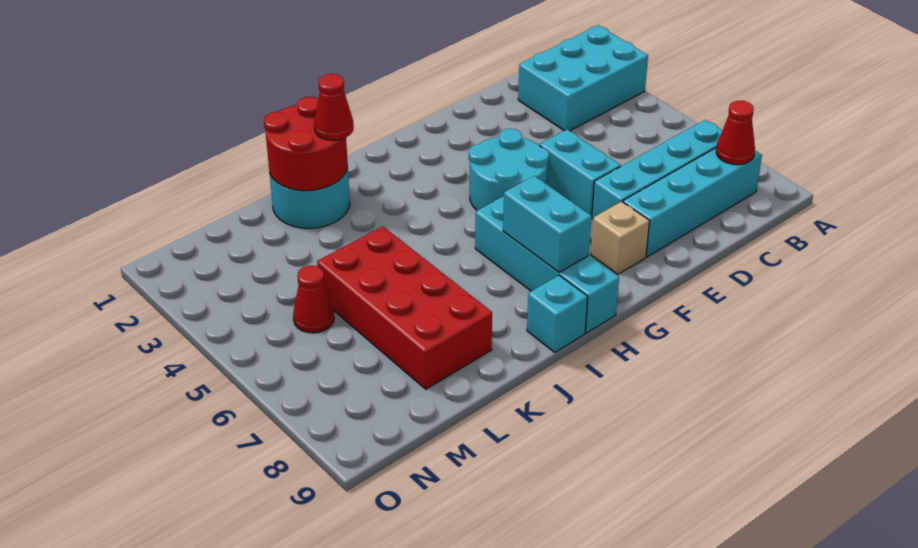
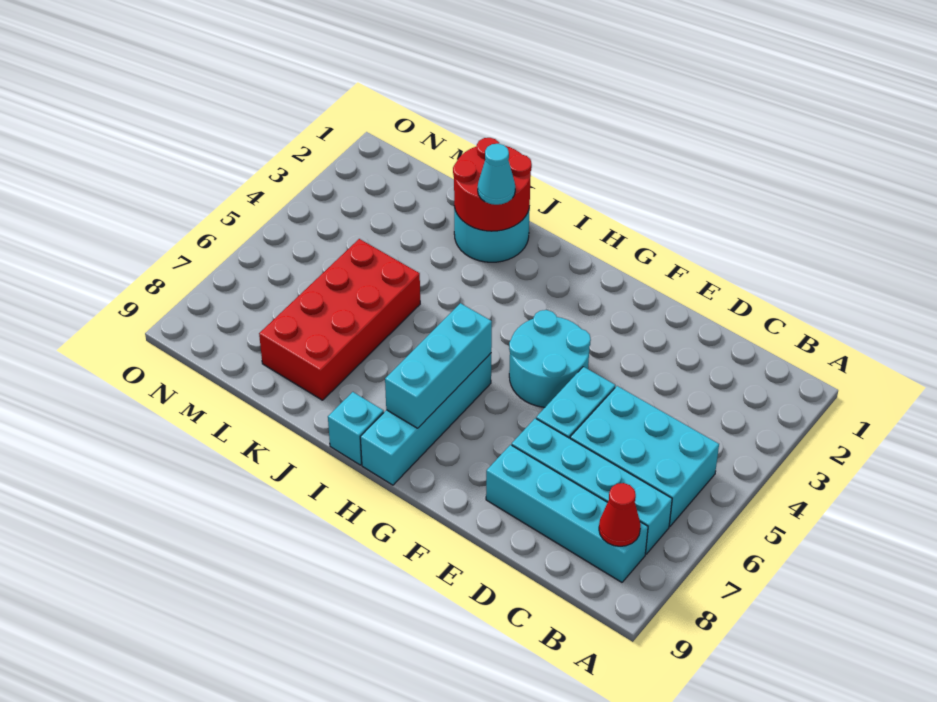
cyan 2x3 brick [518,25,648,131] -> cyan 2x3 brick moved to [570,386,719,526]
tan 1x1 brick [591,201,650,274] -> none
cyan 1x2 brick [503,176,592,272] -> cyan 1x3 brick [385,303,492,428]
red 1x1 cone [314,74,354,140] -> cyan 1x1 cone [478,144,515,205]
red 1x1 cone [293,266,334,333] -> none

